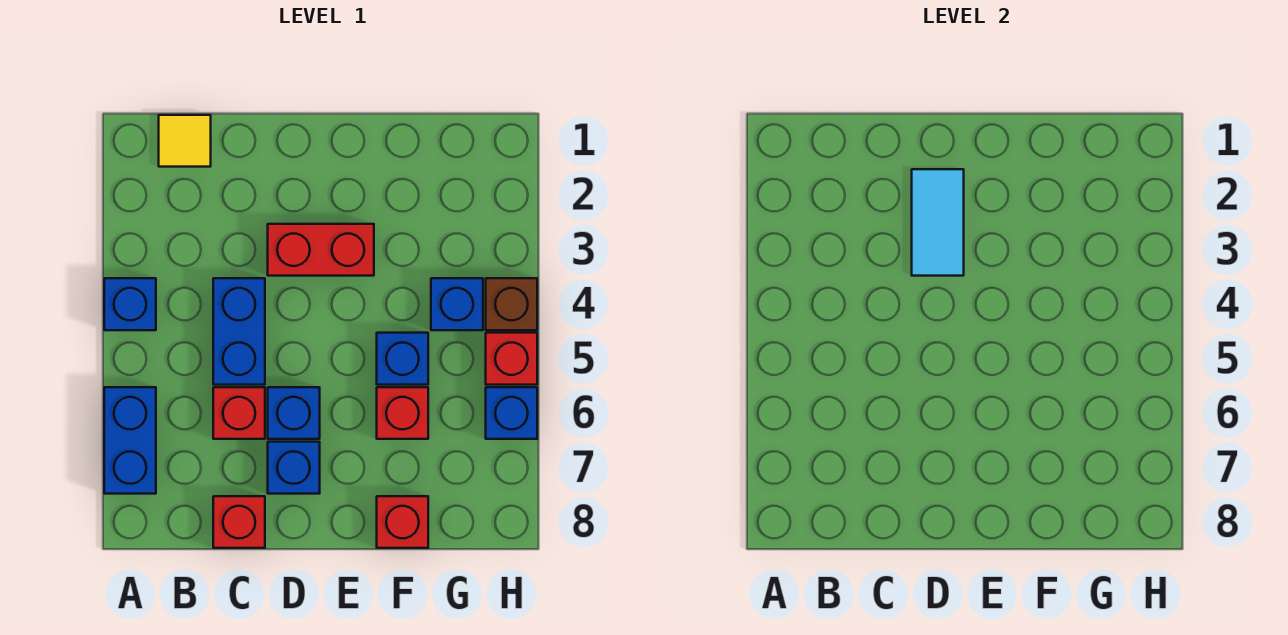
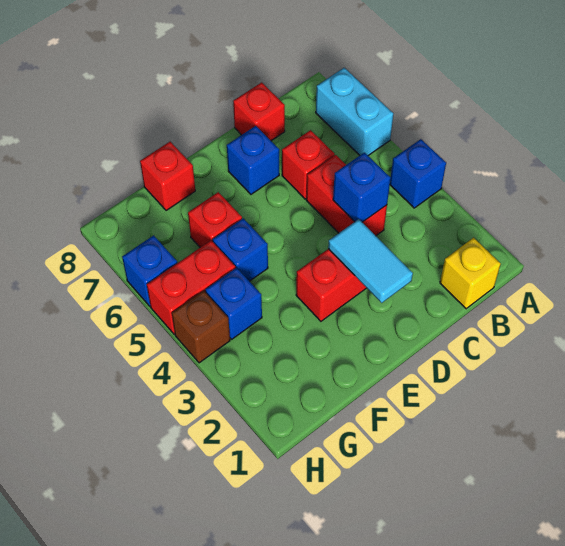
blue 1x2 brick [104,387,156,494] -> cyan 1x2 brick [316,68,393,155]
yellow 1x1 tile [159,115,211,167] -> yellow 1x1 brick [440,238,501,309]
blue 1x2 brick [213,278,265,385] -> red 1x2 brick [306,155,387,236]
blue 1x1 brick [268,387,320,439] -> blue 1x1 brick moved to [333,153,391,222]
red 1x1 brick [486,333,537,385] -> red 1x2 brick [147,241,235,334]

